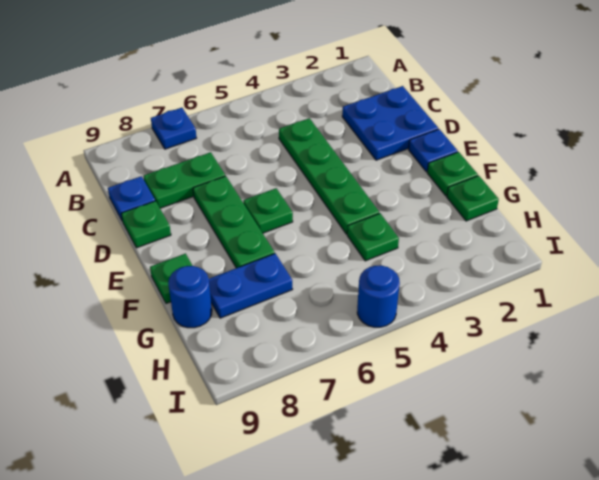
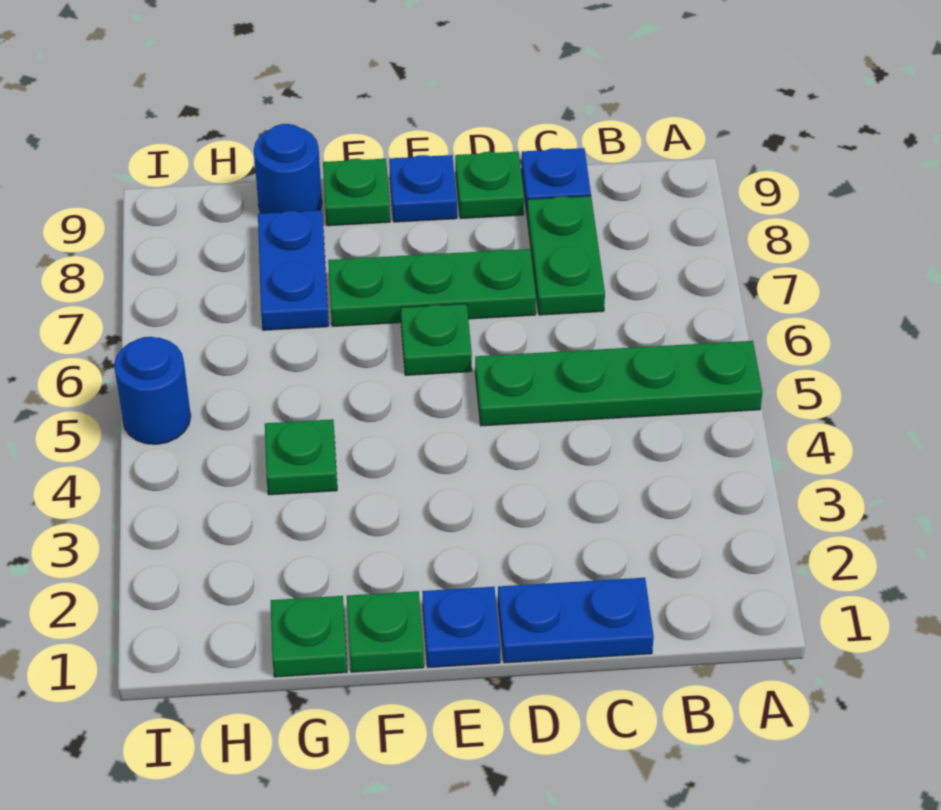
blue 1x1 plate [151,108,196,149] -> blue 1x1 plate moved to [389,155,457,222]
blue 2x2 plate [342,86,438,160] -> blue 1x2 plate [498,578,654,663]
green 1x4 plate [279,118,379,234] -> green 1x4 plate moved to [475,341,762,426]

